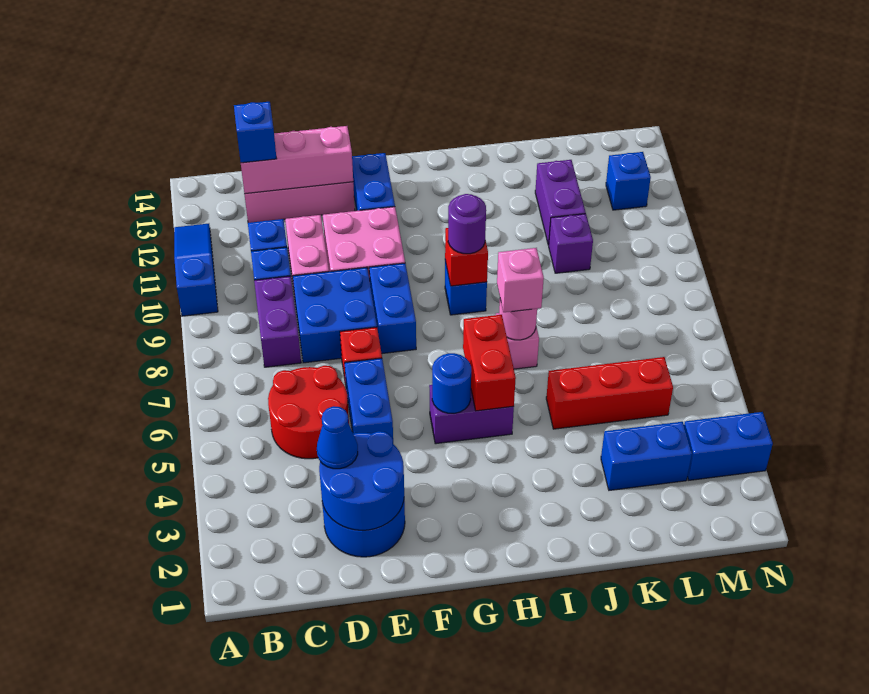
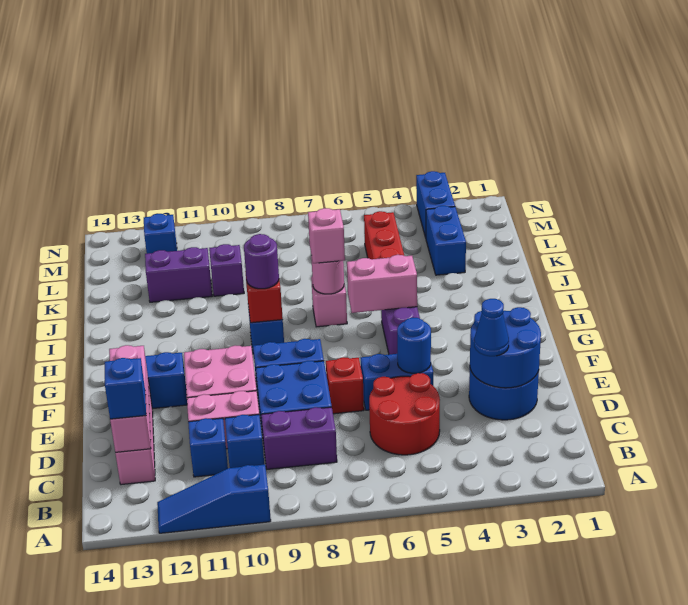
blue 1x1 round brick [432,353,471,414] -> blue 1x1 round brick moved to [397,318,431,373]
red 1x2 brick [463,315,516,411] -> pink 1x2 brick [347,255,417,313]

